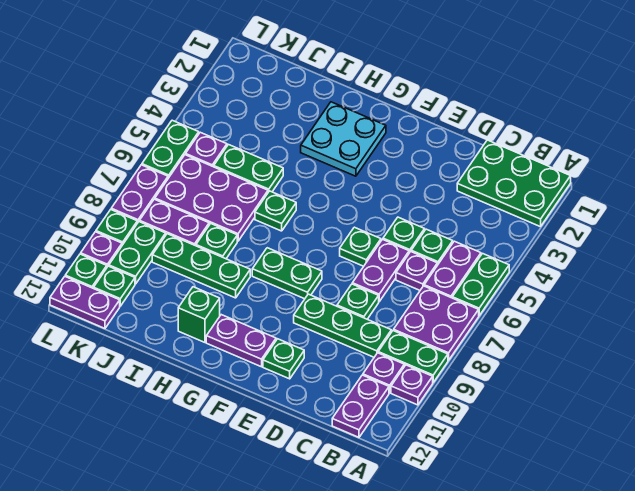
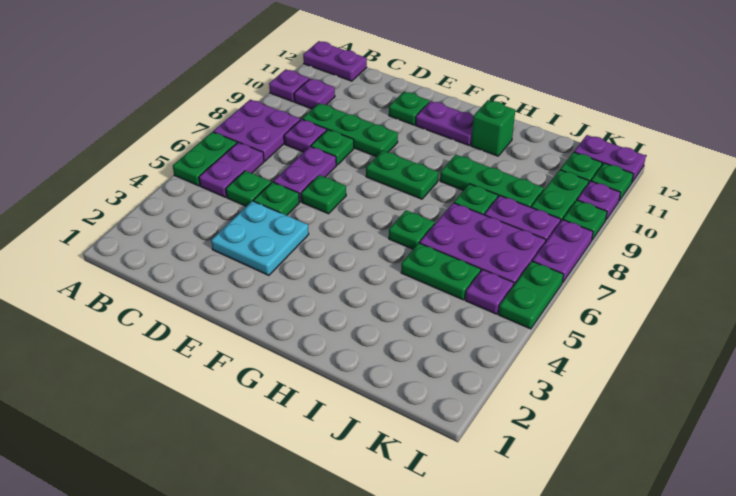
green 2x3 plate [457,140,571,227] -> none
green 1x2 plate [378,331,448,382] -> none
purple 1x2 plate [332,375,389,437] -> purple 1x2 plate turned to [303,41,367,81]
purple 1x1 plate [396,252,437,290] -> purple 1x1 plate moved to [284,119,327,152]
cyan 2x2 plate [301,102,386,176] -> cyan 2x2 plate moved to [211,201,309,275]

